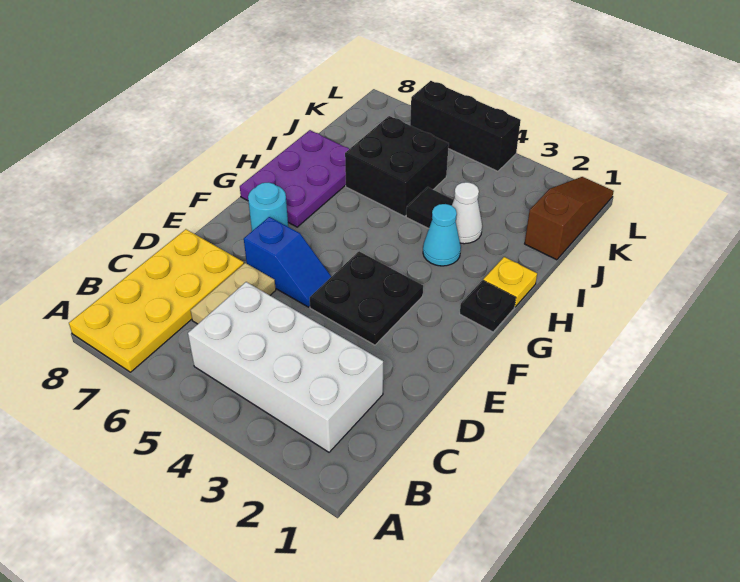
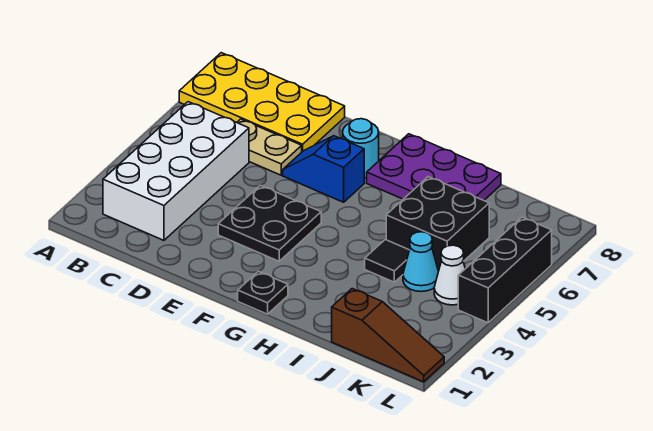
blue 1x2 slope [244,217,331,307] -> blue 1x2 slope turned to [283,136,364,202]
yellow 1x1 plate [483,257,537,307] -> none
cyan 1x1 cone [423,204,461,266] -> cyan 1x1 cone moved to [403,232,438,292]
white 1x1 cone [452,182,482,244] -> white 1x1 cone moved to [434,245,465,305]

